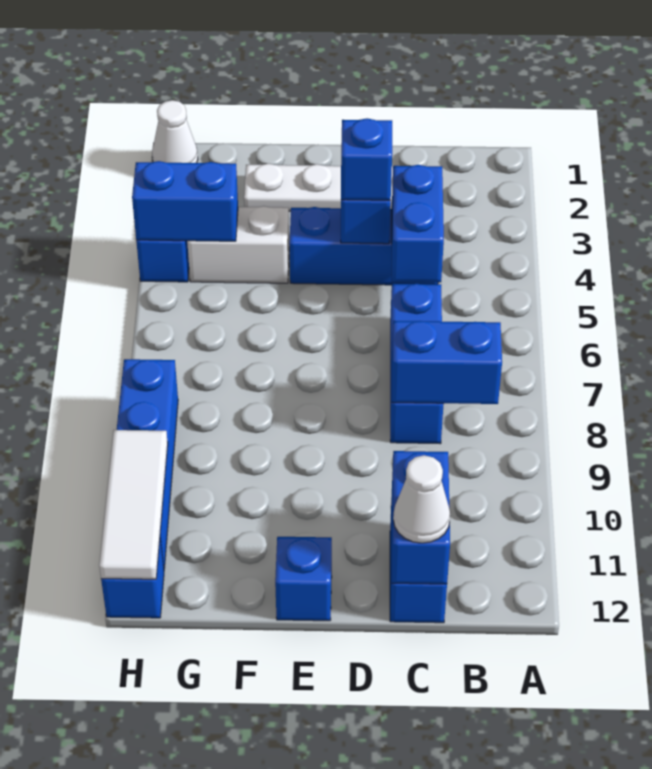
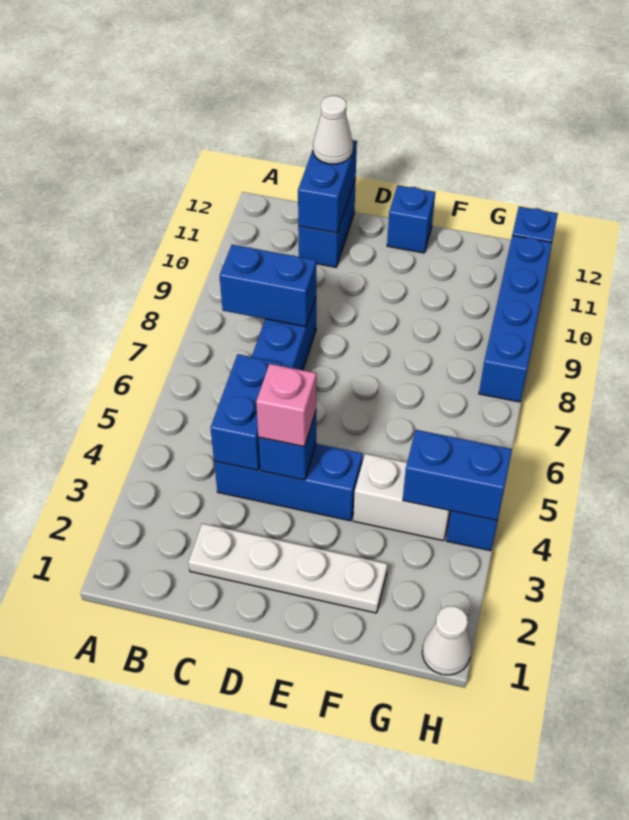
blue 1x1 brick [341,118,392,200] -> pink 1x1 brick [256,364,316,447]
white 1x3 tile [99,430,168,579] -> none

